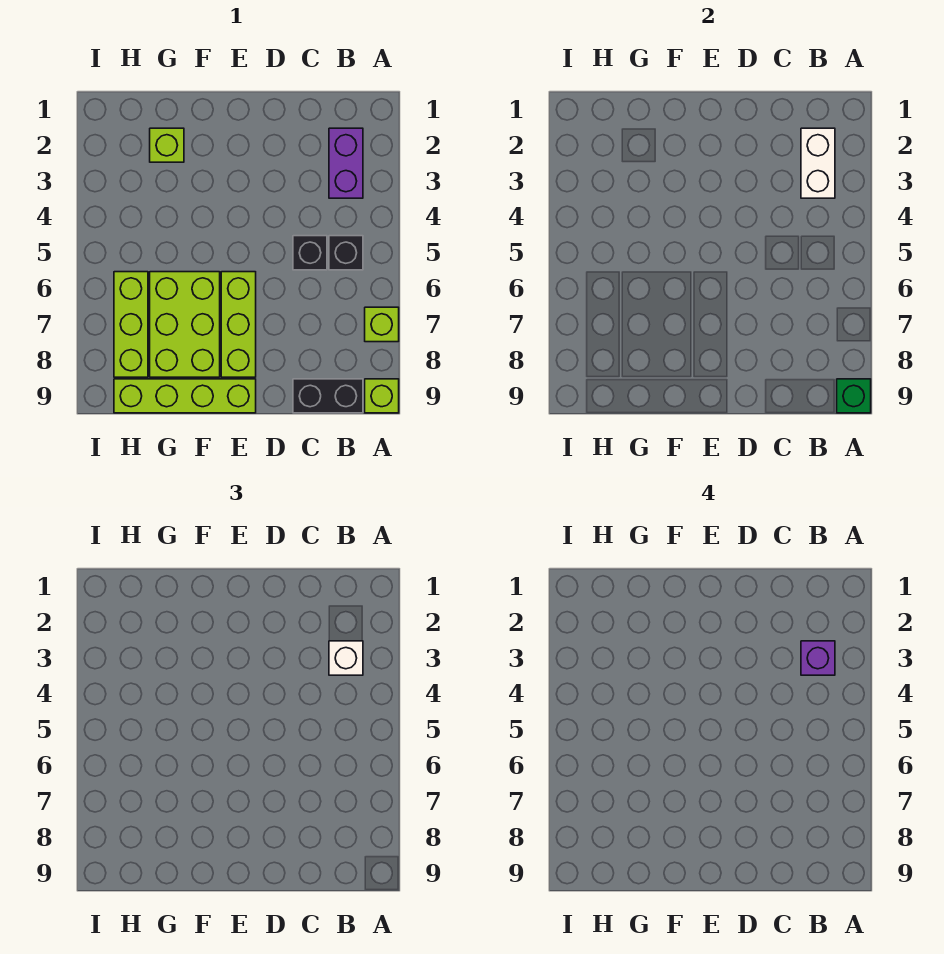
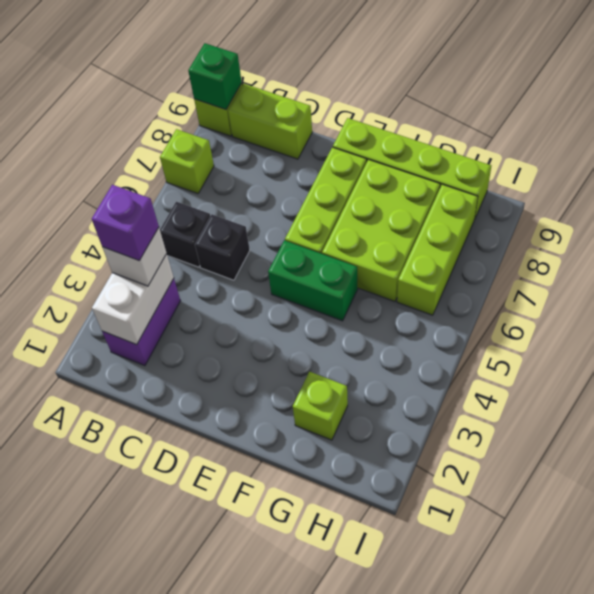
black 1x2 brick [293,379,363,413] -> lime 1x2 brick [228,84,312,159]
none -> green 1x2 brick [268,240,358,321]

